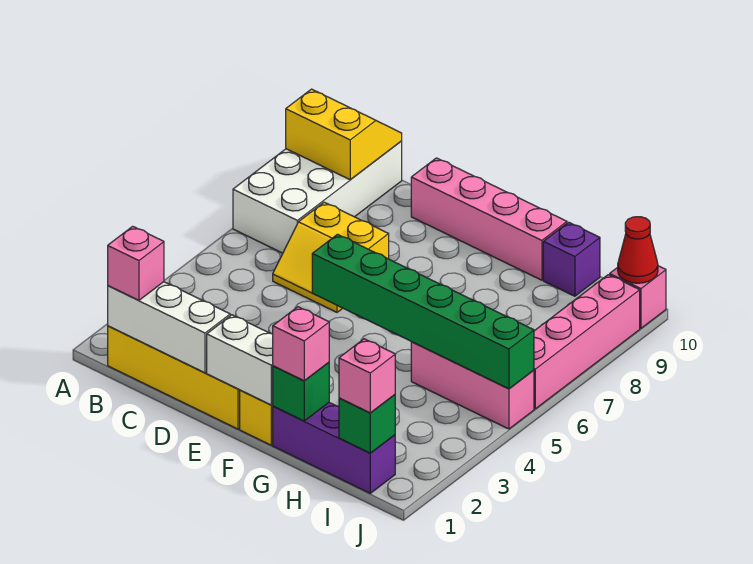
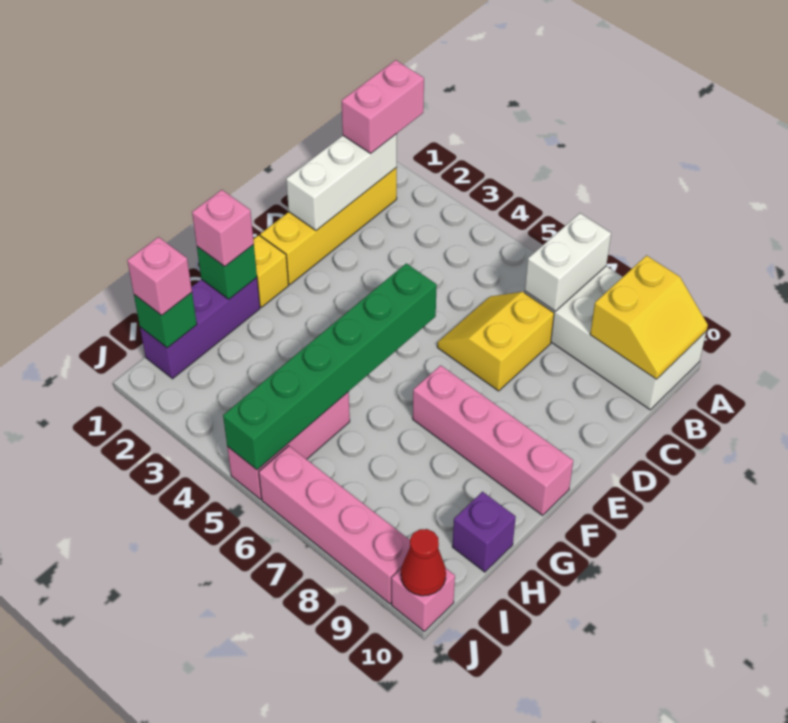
pink 1x1 brick [108,226,164,301] -> pink 1x2 brick [342,60,424,153]
pink 1x4 brick [411,158,567,280] -> pink 1x4 brick turned to [413,365,573,515]
white 1x2 brick [207,315,273,405] -> white 1x2 brick moved to [525,213,611,311]

